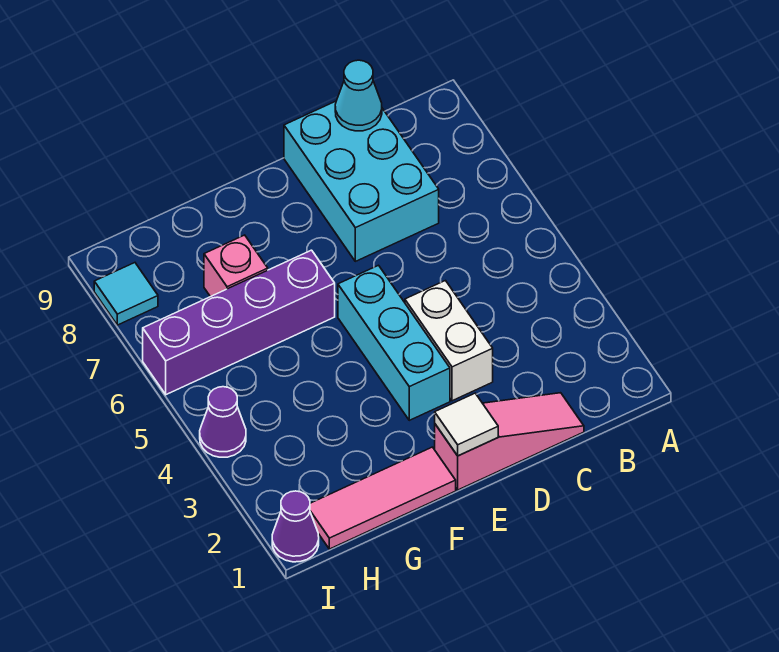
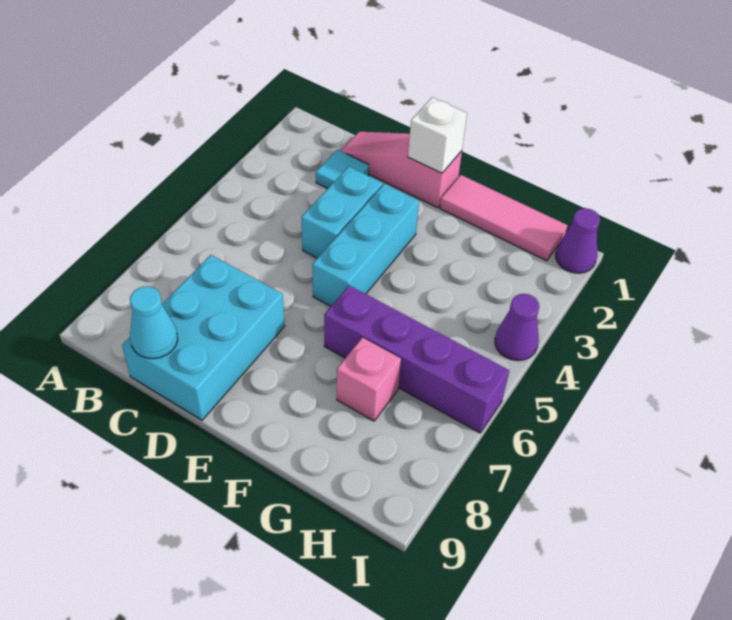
white 1x2 brick [405,281,493,401] -> cyan 1x2 brick [301,167,383,258]
white 1x1 tile [435,393,498,456] -> white 1x1 brick [408,97,467,173]
cyan 1x1 tile [94,263,158,325] -> cyan 1x1 tile moved to [316,150,369,189]

